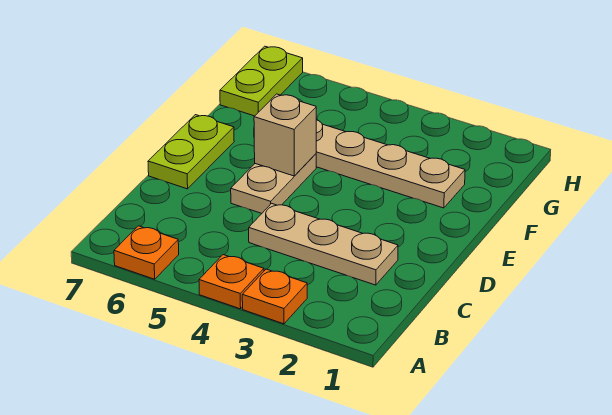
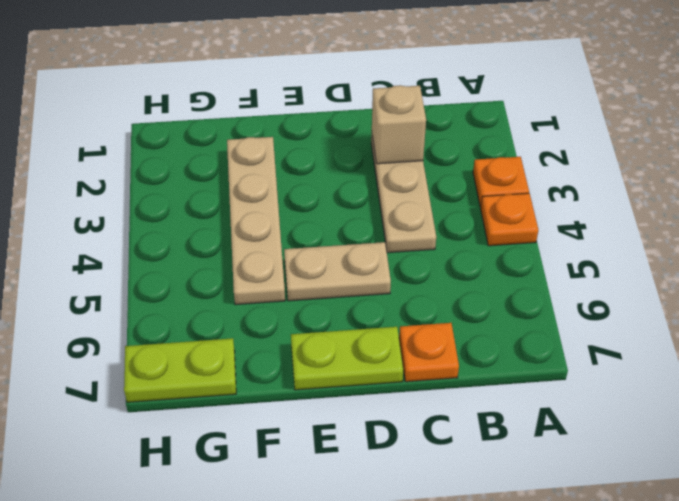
orange 1x1 plate [114,226,179,279] -> orange 1x1 plate moved to [399,323,459,382]
tan 1x1 brick [254,94,316,176] -> tan 1x1 brick moved to [372,85,426,164]

